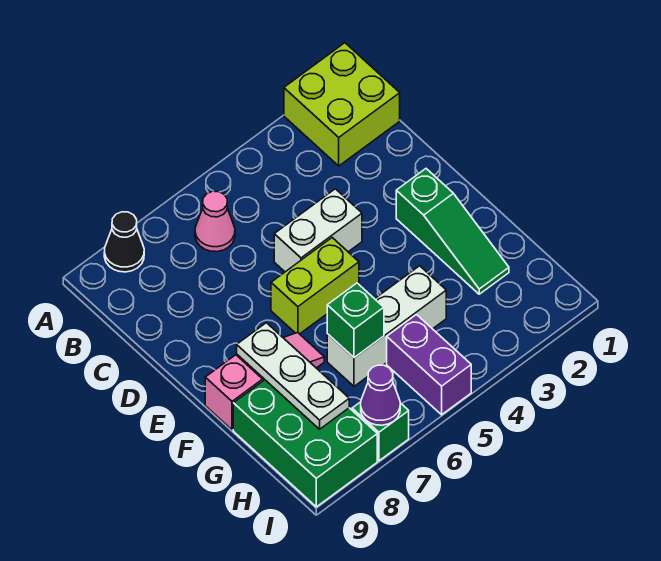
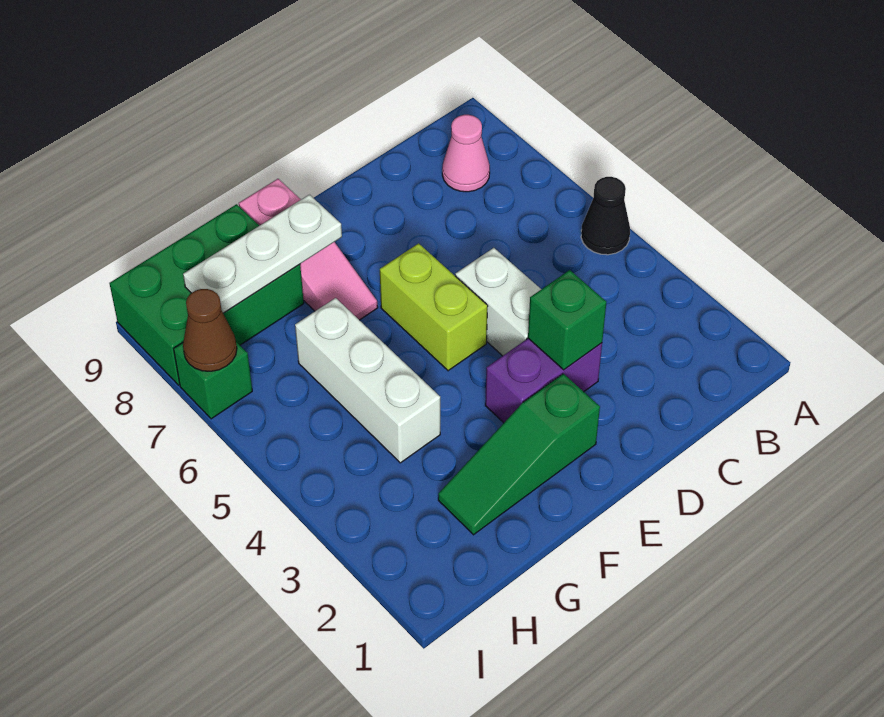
lime 2x2 brick [284,43,400,166] -> none
black 1x1 cone [104,212,144,272] -> black 1x1 cone moved to [581,177,630,255]
pink 1x1 cone [195,191,235,252] -> pink 1x1 cone moved to [442,115,490,192]
green 1x1 brick [327,283,384,358] -> green 1x1 brick moved to [528,270,606,370]
purple 1x2 brick [387,315,471,415] -> purple 1x2 brick moved to [485,338,602,423]
purple 1x1 cone [361,365,400,425] -> brown 1x1 cone [183,289,237,371]

